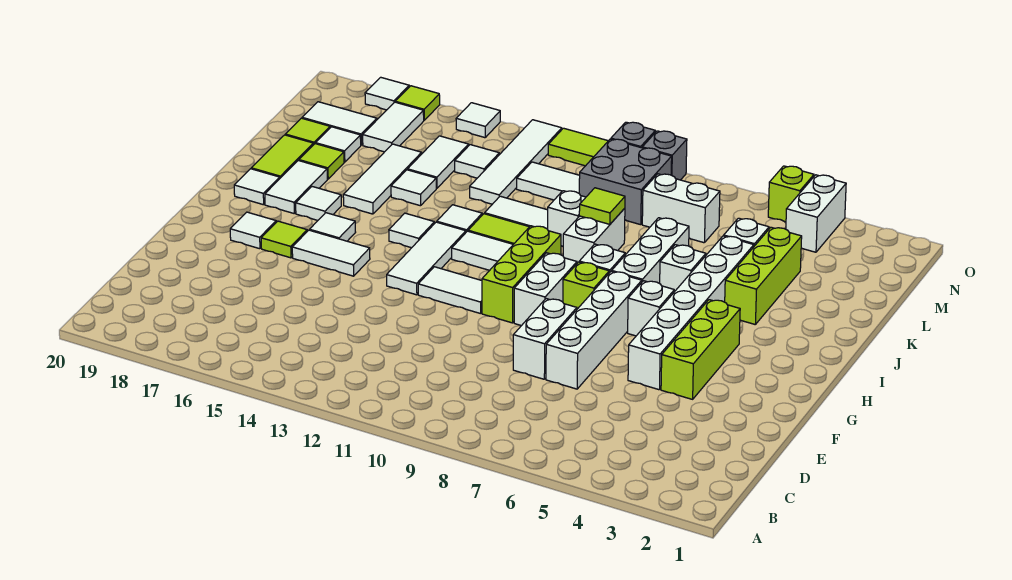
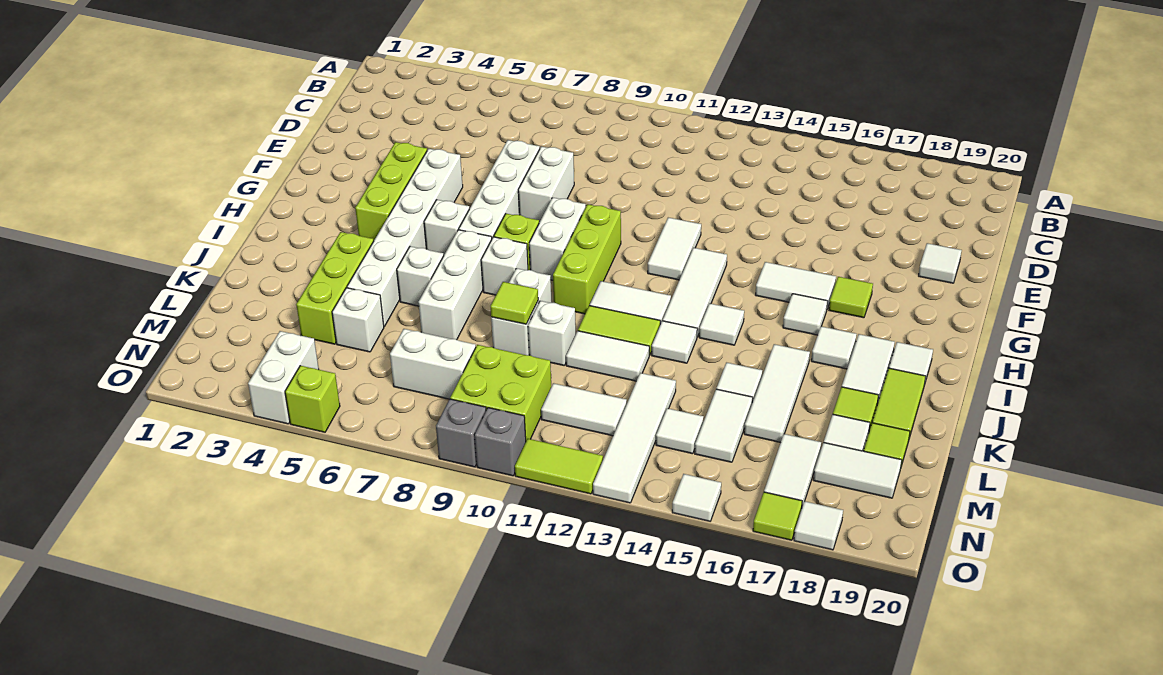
white 1x2 tile [418,267,482,314] -> white 1x2 tile turned to [648,218,701,280]
white 1x1 tile [230,212,276,249] -> white 1x1 tile moved to [919,243,962,283]
grey 2x2 brick [579,139,672,225] -> lime 2x2 brick [450,345,551,440]

